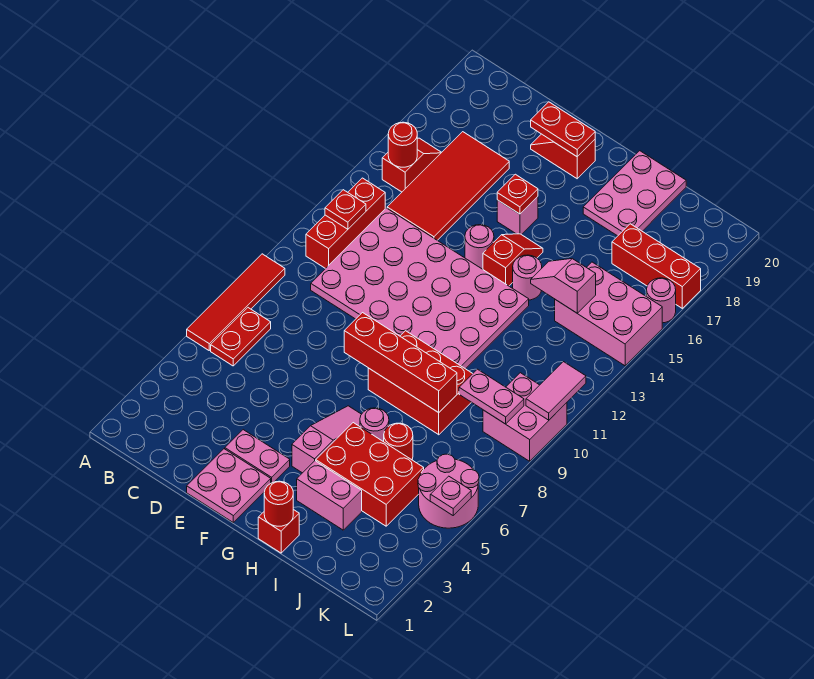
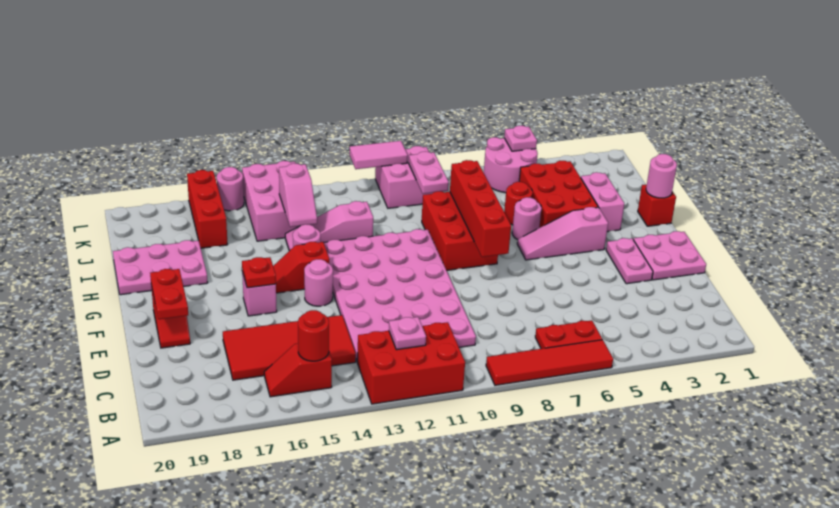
red 1x3 brick [306,178,385,269] -> red 2x3 brick [357,322,465,404]
red 1x1 plate [325,190,366,229] -> pink 1x1 plate [389,317,426,350]
red 1x1 round brick [264,481,293,526] -> pink 1x1 round brick [646,154,677,198]
none -> pink 1x3 slope [285,201,373,251]

